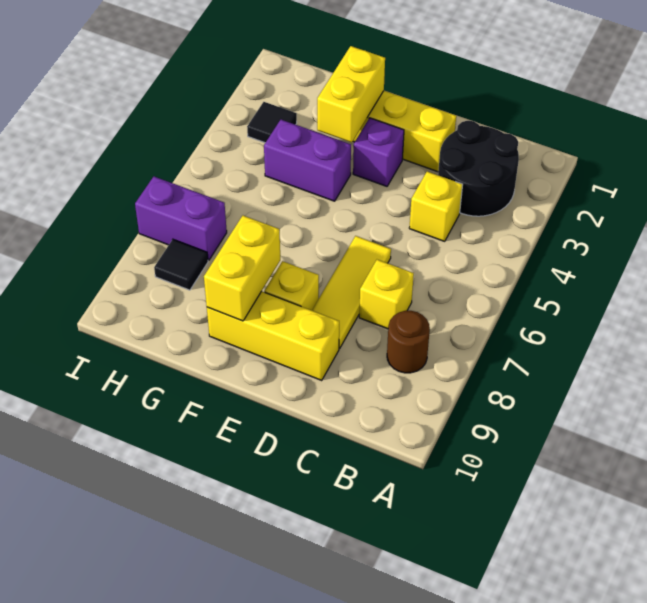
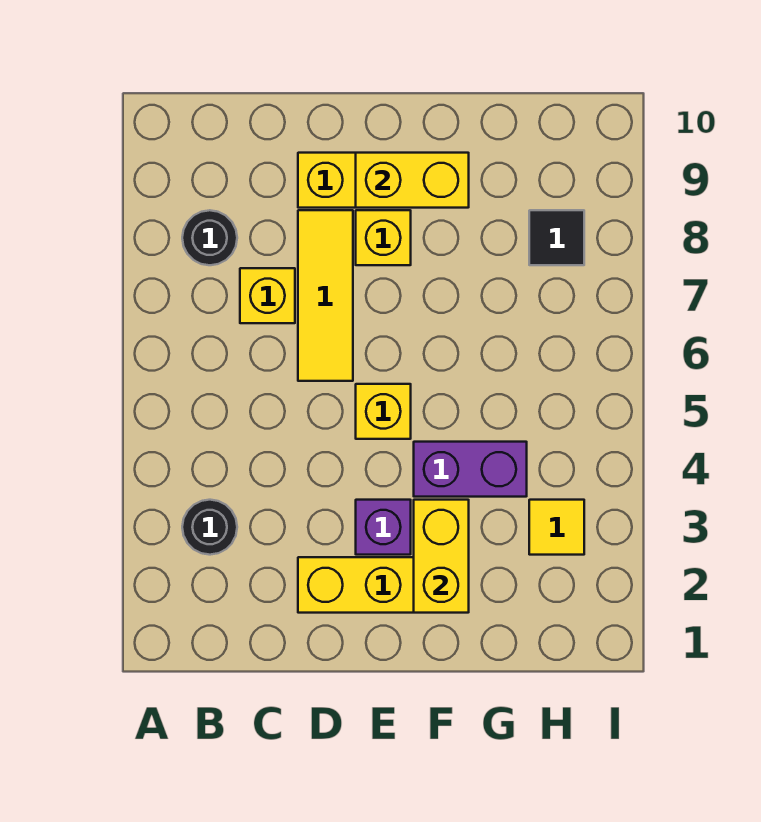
black 2x2 round brick [438,121,519,216] -> black 1x1 round brick [182,500,237,555]
brown 1x1 round brick [387,311,430,373] -> black 1x1 round brick [182,210,237,265]
yellow 1x1 brick [409,172,463,241] -> yellow 1x1 brick moved to [356,384,411,439]
yellow 1x2 brick [204,216,280,321] -> yellow 1x2 brick turned to [356,153,469,208]
black 1x1 tile [247,102,297,143] -> yellow 1x1 tile [529,500,584,555]
purple 1x2 brick [135,177,227,260] -> none

